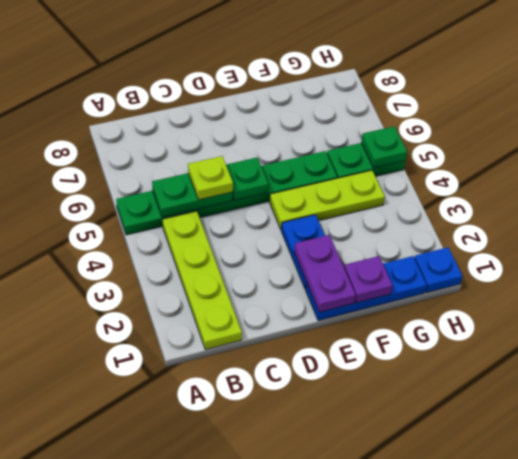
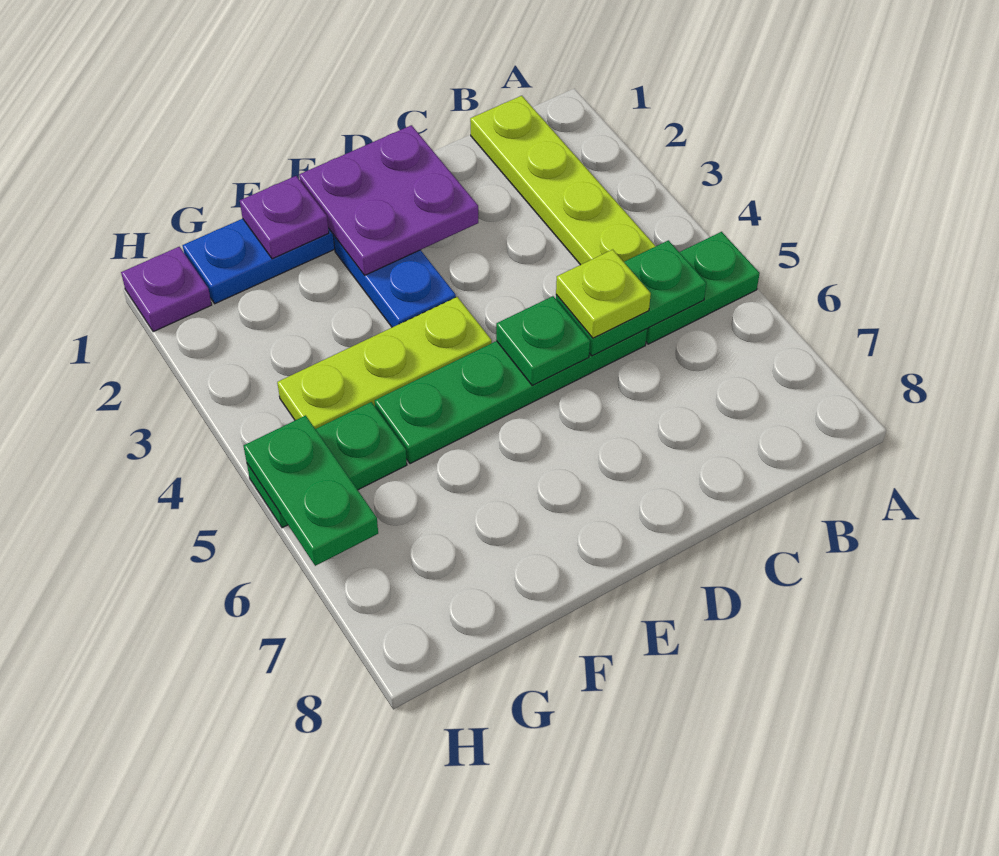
purple 1x2 plate [294,235,356,312] -> purple 2x2 plate [299,125,478,275]
blue 1x1 plate [414,247,462,293] -> purple 1x1 plate [121,247,212,332]
green 1x1 plate [361,126,407,168] -> green 1x2 plate [244,415,378,566]

